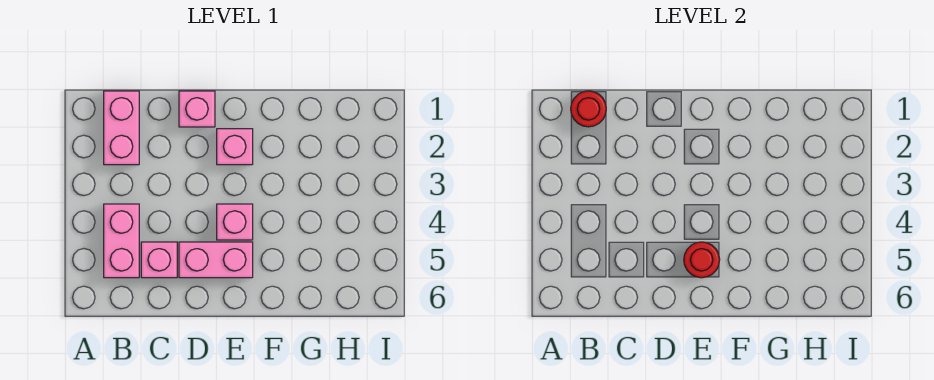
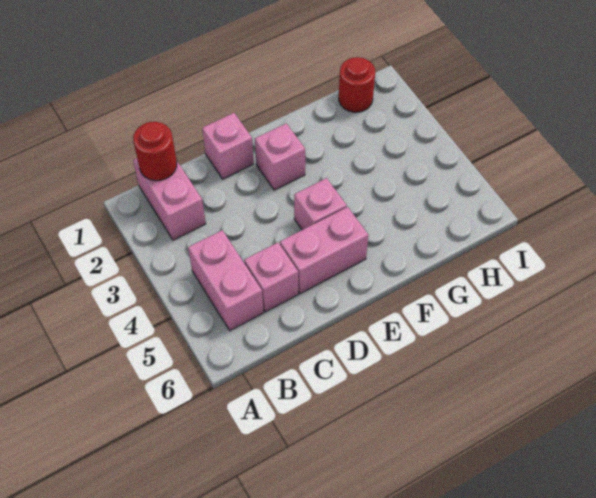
red 1x1 round brick [684,242,720,278] -> red 1x1 round brick moved to [339,57,375,112]

